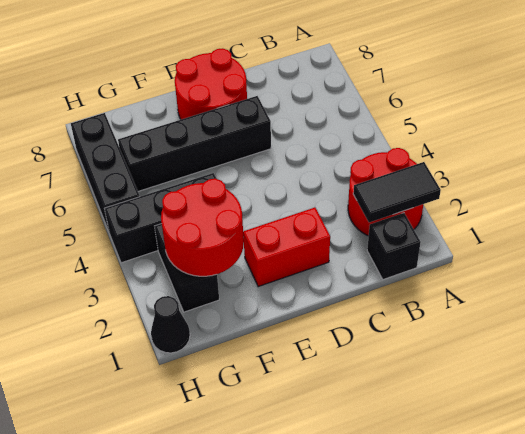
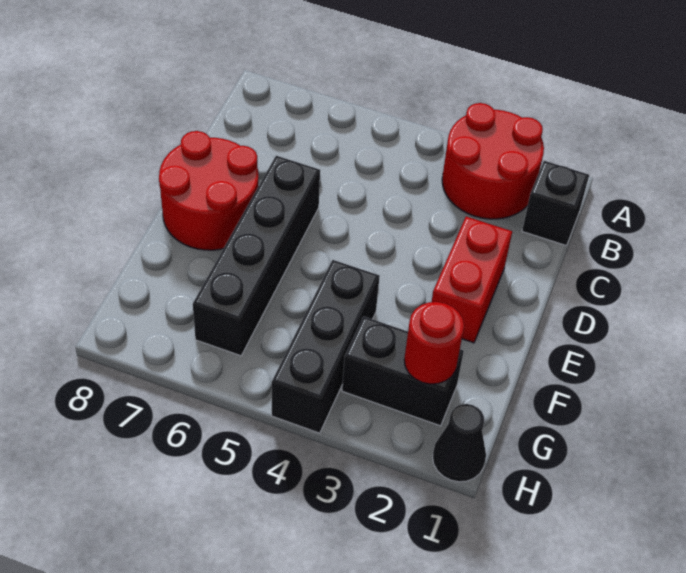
black 1x2 tile [353,162,441,222] -> none
red 2x2 round brick [161,179,244,276] -> red 1x1 round brick [404,302,464,384]
black 1x3 brick [71,113,140,231] -> none

